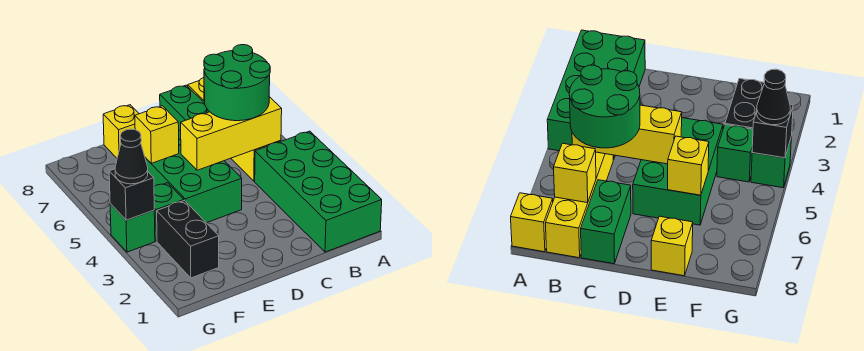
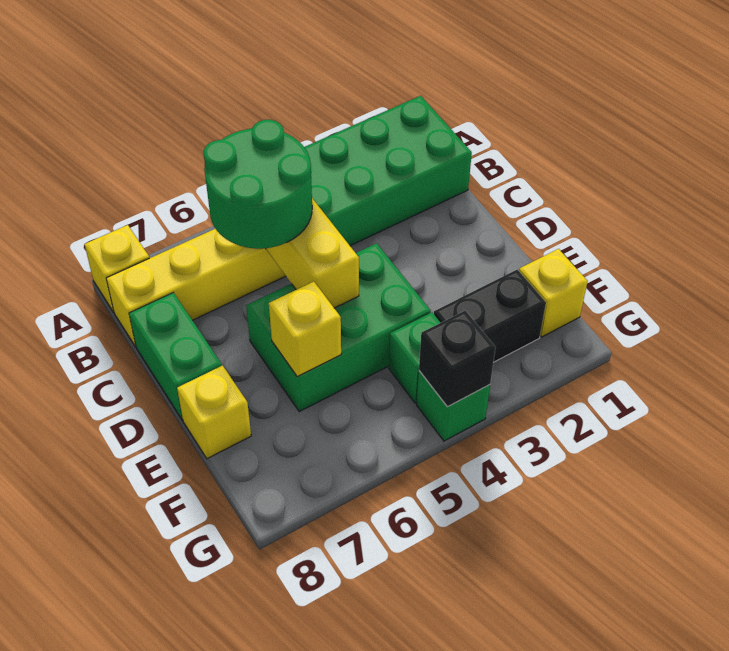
yellow 1x1 brick [554,143,596,203] -> yellow 1x1 brick moved to [519,249,588,337]
green 1x2 brick [160,85,209,131] -> green 1x2 brick turned to [129,293,222,420]
black 1x1 cone [115,129,148,184] -> none

